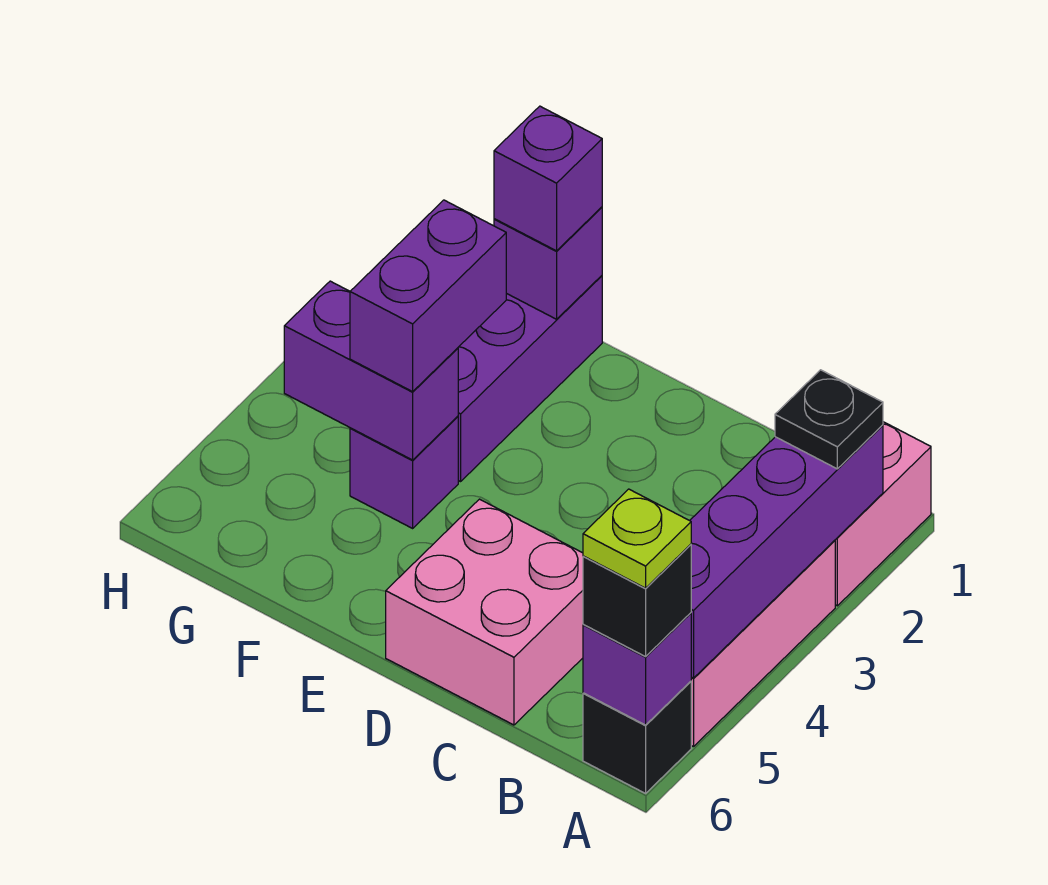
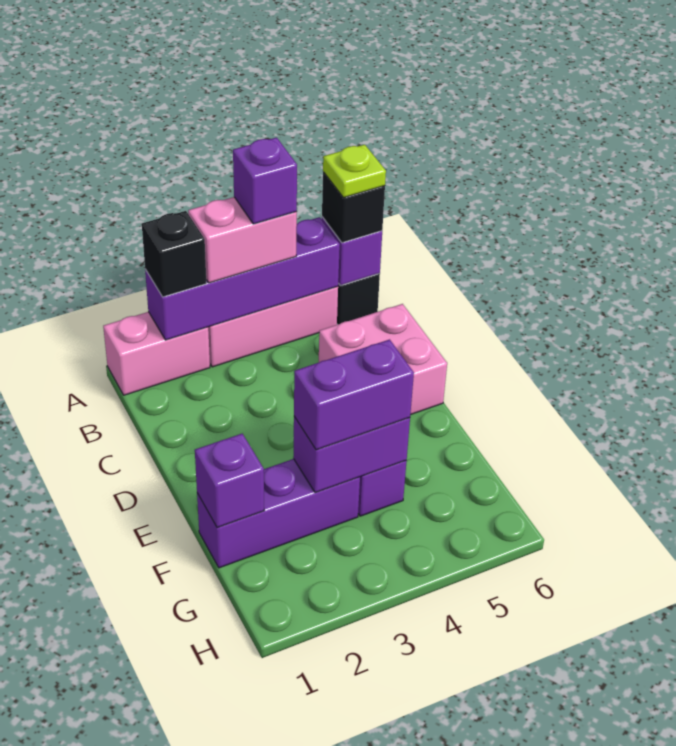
black 1x1 plate [775,370,883,469] -> black 1x1 brick [142,211,206,297]
none -> pink 1x2 brick [188,197,297,283]
purple 1x1 brick [494,106,602,251] -> purple 1x1 brick moved to [233,138,297,224]
purple 1x2 brick [284,281,458,460] -> purple 1x2 brick turned to [293,417,410,493]

